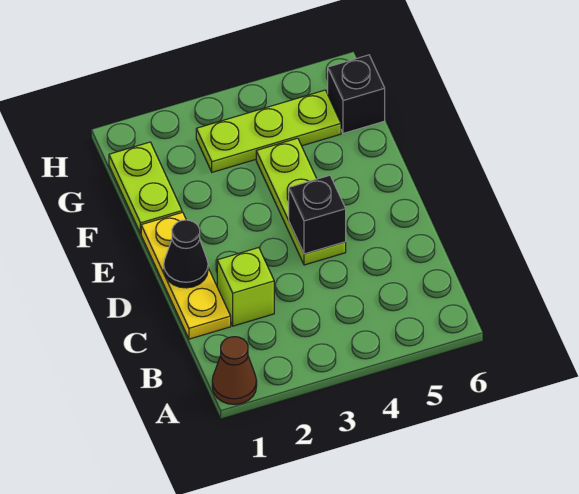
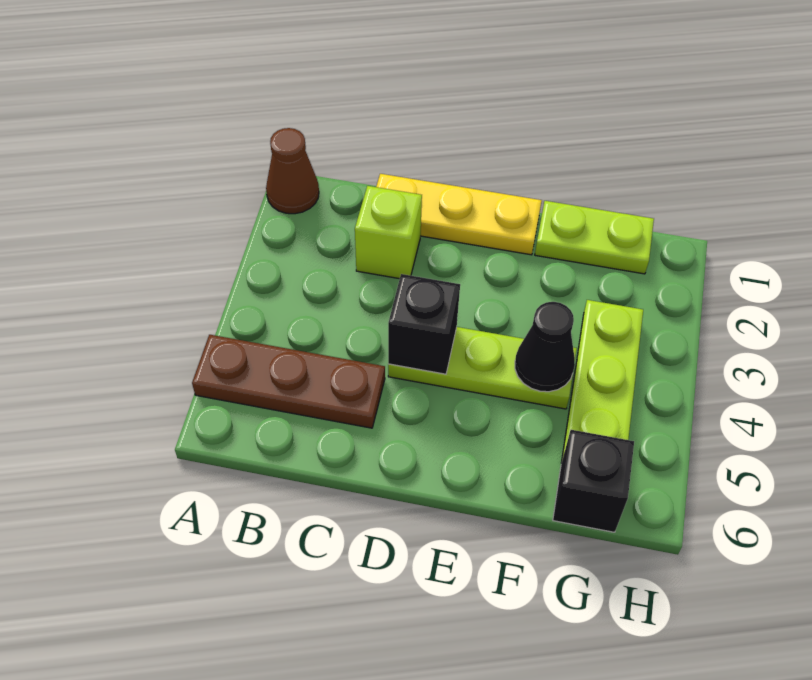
none -> brown 1x3 plate [192,335,385,428]
black 1x1 cone [164,220,208,288] -> black 1x1 cone moved to [515,302,575,392]

